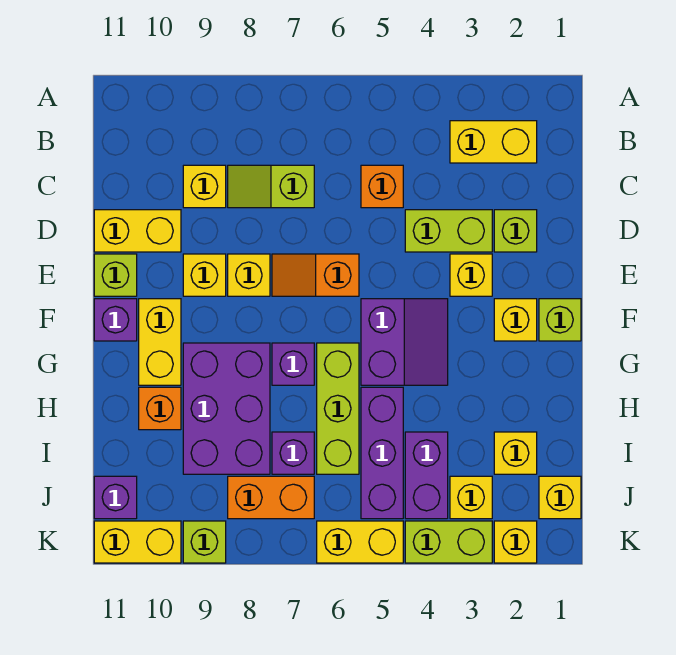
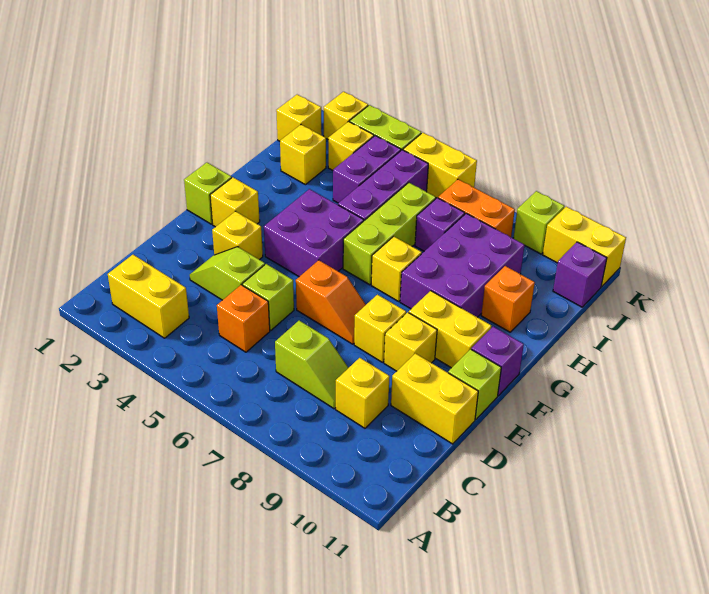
lime 1x1 brick [494,210,537,252] -> lime 1x1 brick moved to [242,264,294,330]
lime 1x2 brick [405,210,492,252] -> lime 1x2 slope [190,247,265,300]
purple 2x2 slope [361,299,448,385] -> purple 2x2 brick [264,189,364,277]
yellow 1x2 brick [139,299,181,385] -> yellow 1x2 brick turned to [409,291,491,368]
purple 1x1 brick [272,343,314,385] -> yellow 1x1 brick [371,236,422,301]

